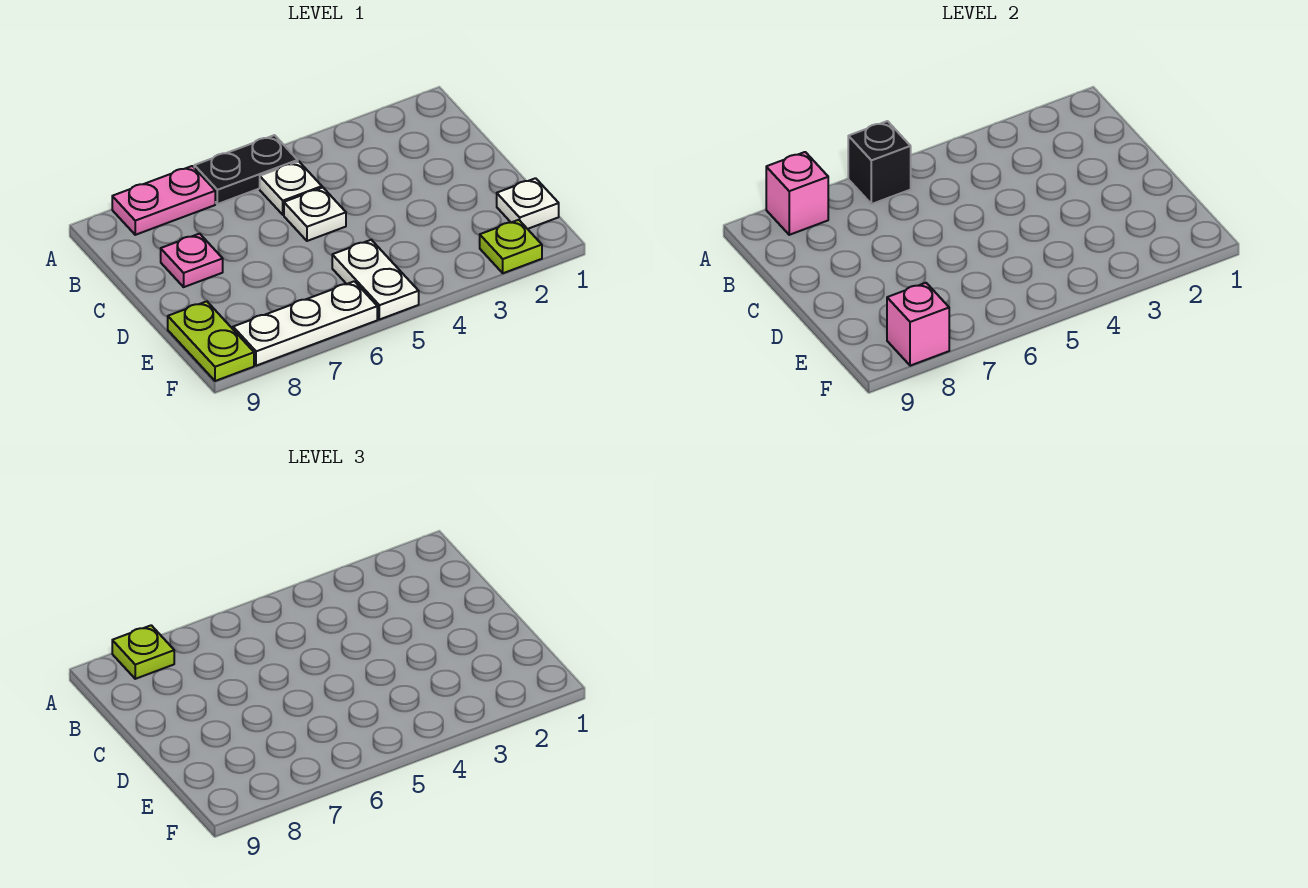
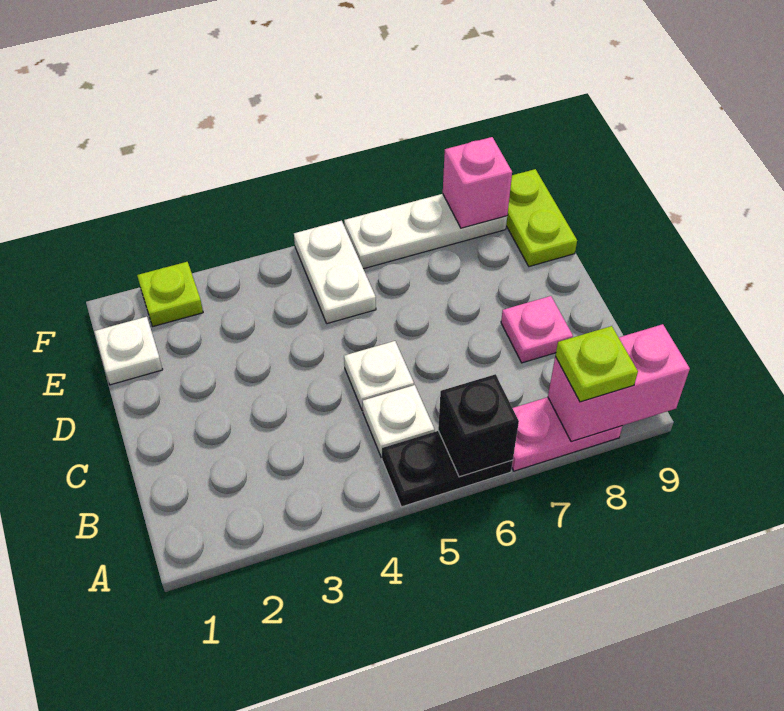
pink 1x1 brick [766,152,828,235] -> pink 1x2 brick [548,324,690,442]

